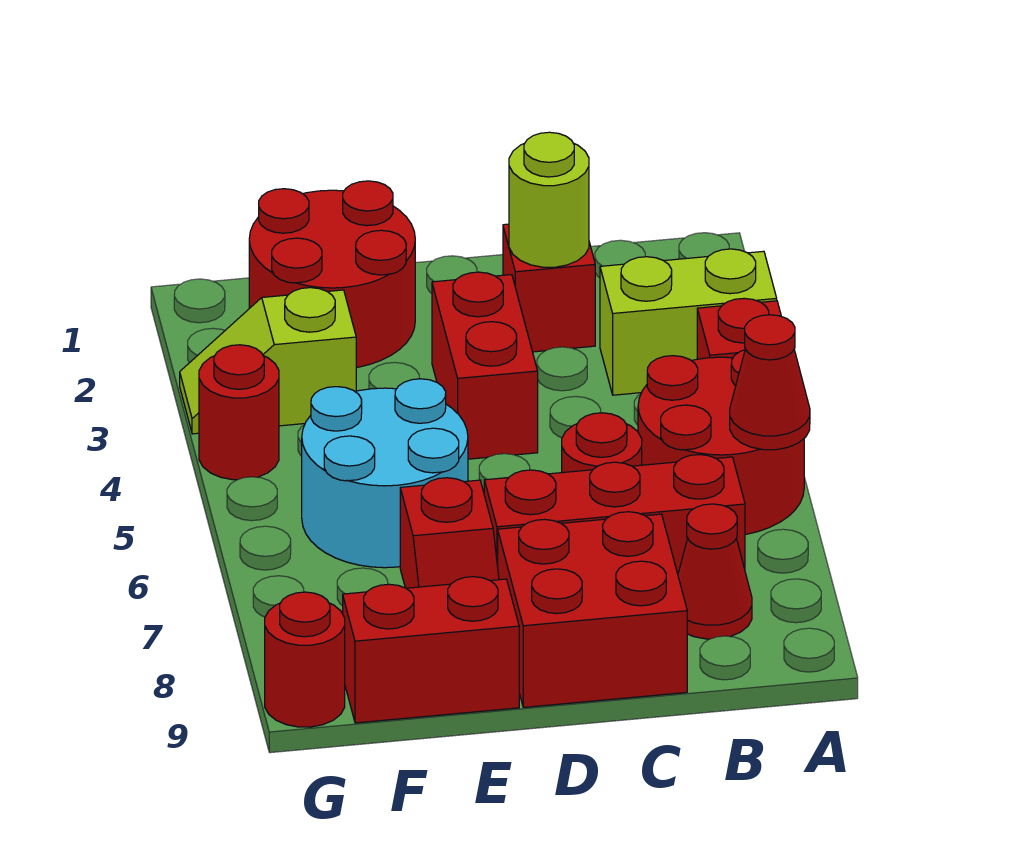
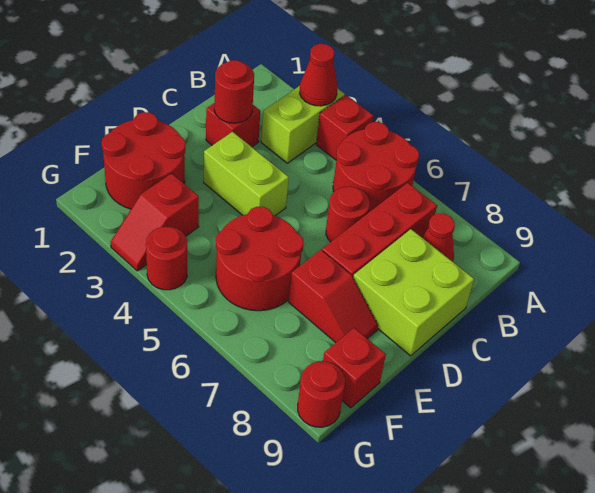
red 1x1 cone [730,315,810,450] -> red 1x1 cone moved to [300,44,337,106]
lime 1x1 round brick [509,132,589,267] -> red 1x1 round brick [214,60,254,123]
red 2x2 brick [498,512,687,707] -> lime 2x2 brick [353,229,474,356]
red 1x2 brick [432,272,538,459] -> lime 1x2 brick [204,132,289,216]
cyan 2x2 round brick [302,379,468,568] -> red 2x2 round brick [216,207,303,311]
red 1x2 brick [343,577,519,723] -> red 1x1 brick [323,328,386,408]
lime 1x2 slope [180,288,356,434] -> red 1x2 slope [111,173,199,271]

